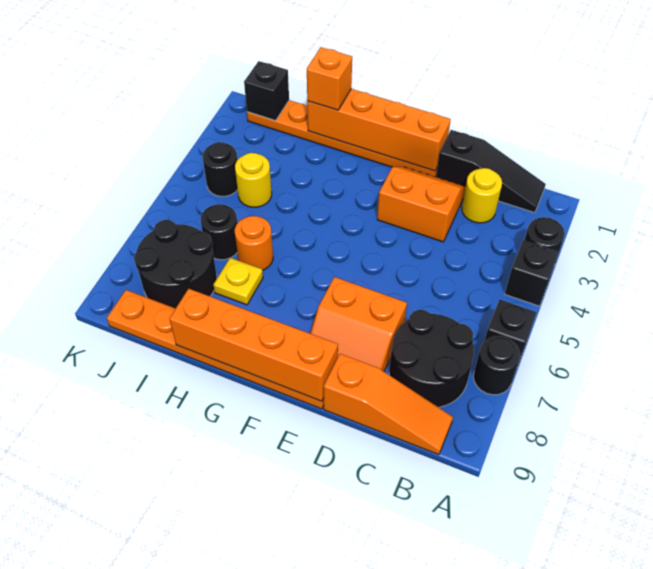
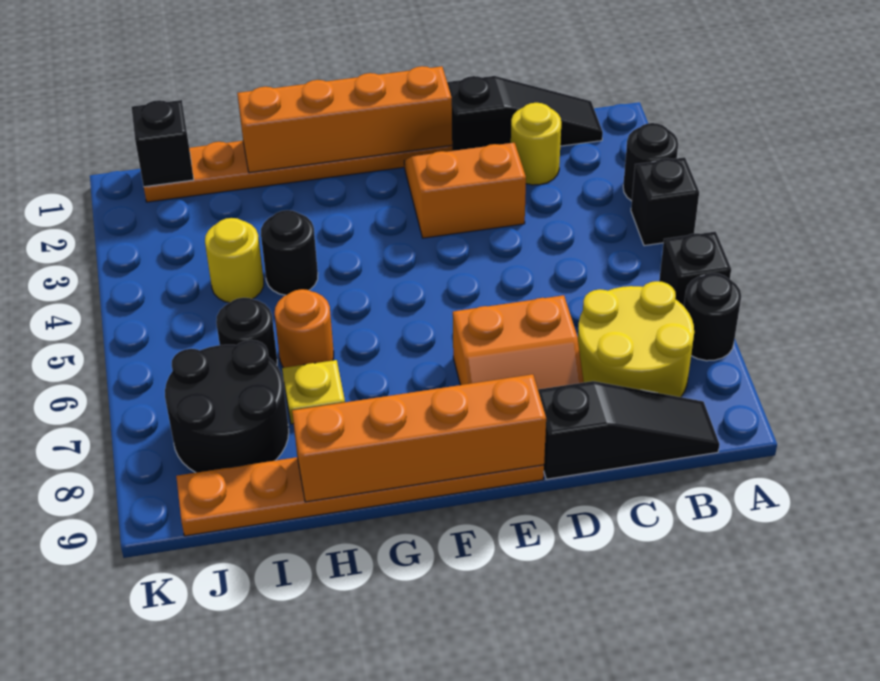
black 2x2 round brick [389,310,474,407] -> yellow 2x2 round brick [578,281,694,397]
orange 1x3 slope [324,354,453,455] -> black 1x3 slope [538,381,720,479]
orange 1x1 brick [307,47,352,110] -> none
black 1x1 round brick [203,142,238,196] -> black 1x1 round brick moved to [261,210,318,295]

